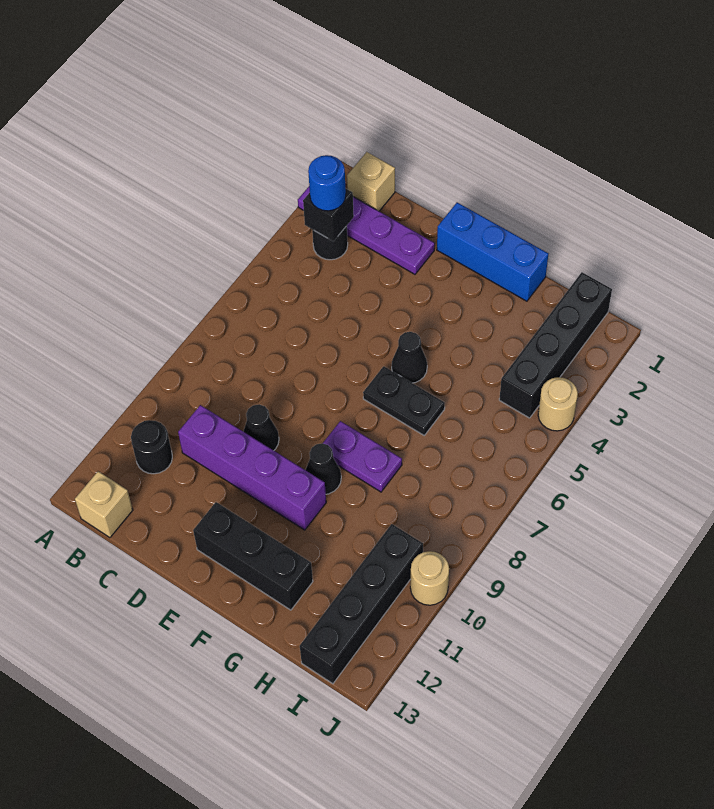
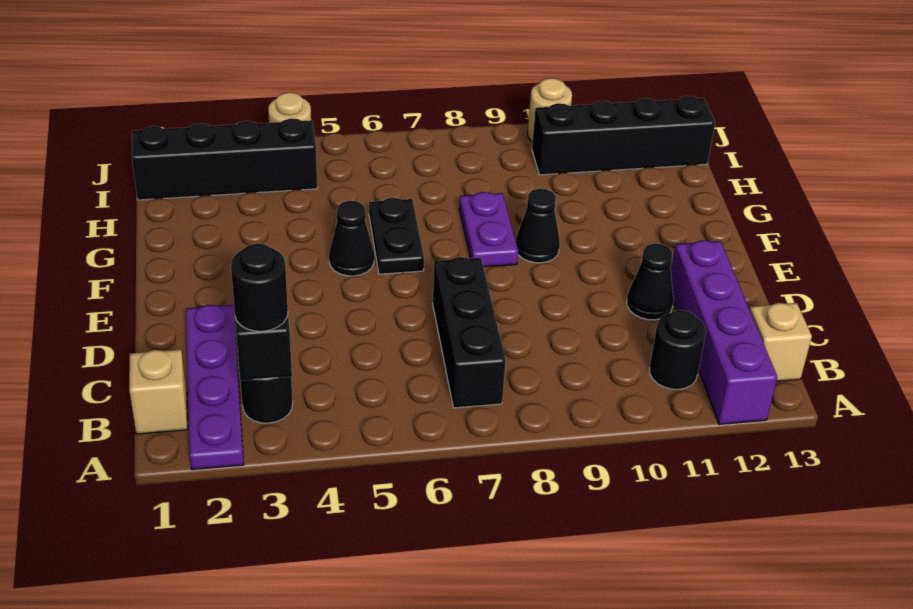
blue 1x1 round brick [308,155,346,211] -> black 1x1 round brick [231,244,288,331]
purple 1x4 brick [178,405,326,530] -> purple 1x4 brick moved to [671,240,777,424]
black 1x1 cone [243,405,279,450] -> black 1x1 cone moved to [627,244,674,320]
blue 1x3 brick [437,203,548,301] -> none
black 1x3 brick [193,502,313,610] -> black 1x3 brick moved to [433,257,506,408]

